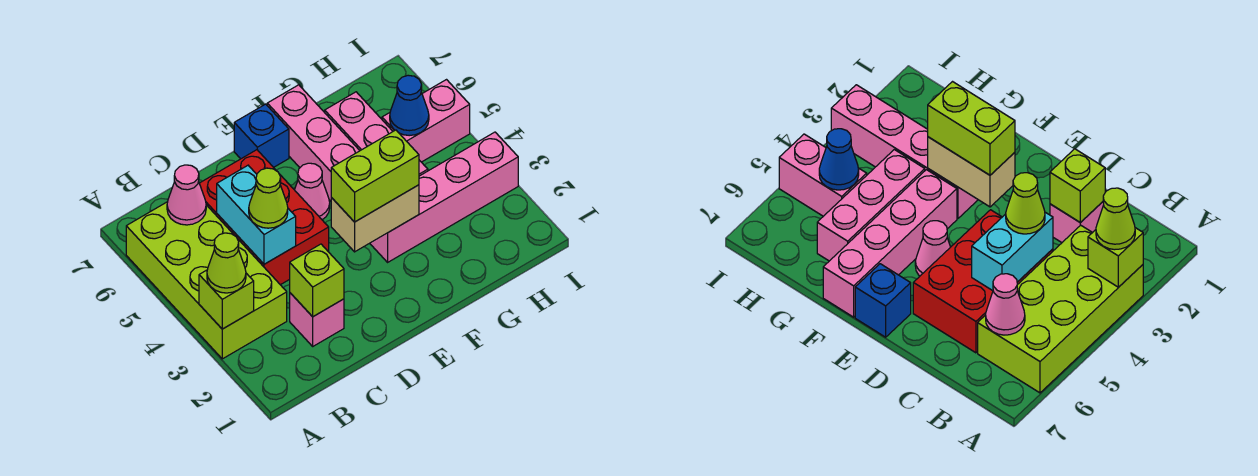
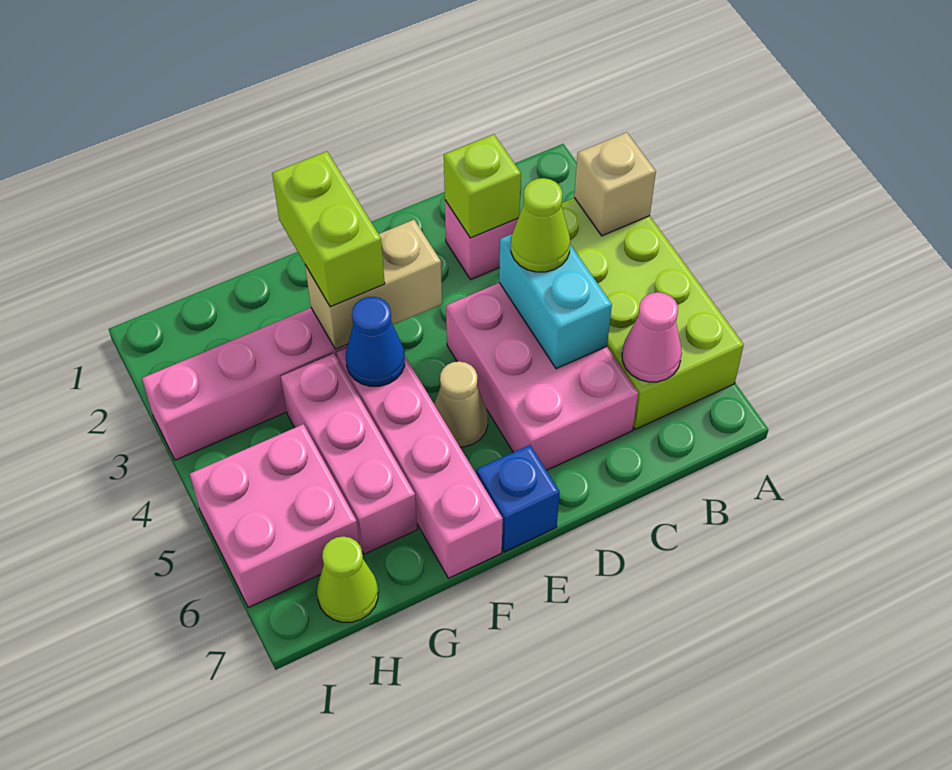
lime 1x1 brick [199,270,254,329] -> tan 1x1 brick [574,132,656,236]
lime 1x1 cone [207,233,246,293] -> lime 1x1 cone moved to [317,536,378,622]
red 2x3 brick [199,150,329,285] -> pink 2x3 brick [446,283,638,470]
lime 1x2 brick [331,130,419,222] -> lime 1x2 brick turned to [272,151,385,307]
pink 1x1 cone [295,163,330,220] -> tan 1x1 cone [434,361,488,447]
pink 1x2 brick [382,80,470,162] -> pink 2x2 brick [190,424,360,608]
blue 1x1 cone [390,75,429,136] -> blue 1x1 cone moved to [346,297,405,386]

